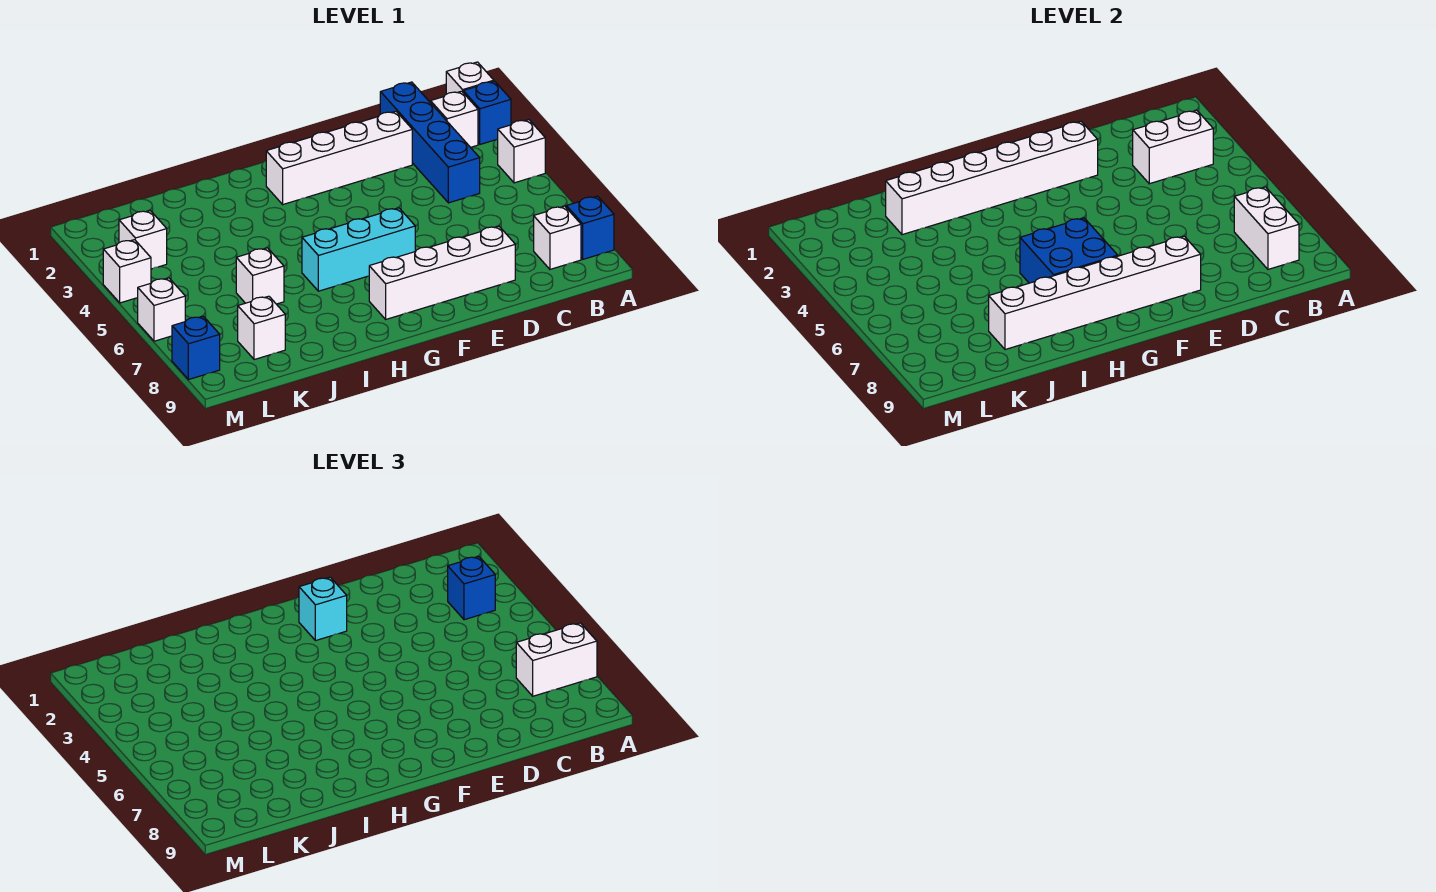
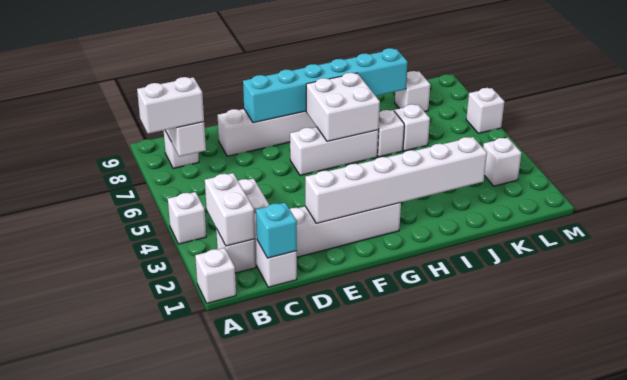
blue 1x1 brick [463,81,511,144] -> none
blue 1x1 brick [566,196,614,259] -> none
white 1x2 brick [1133,110,1213,184] -> white 1x2 brick turned to [205,173,255,246]
blue 1x1 brick [448,556,495,620] -> none
blue 1x4 brick [380,82,480,203] -> white 1x4 brick [238,178,297,287]
white 1x6 brick [989,236,1201,350] -> cyan 1x6 brick [243,48,408,123]
cyan 1x1 brick [299,577,347,641] -> cyan 1x1 brick moved to [256,203,297,258]
cyan 1x3 brick [302,208,415,291] -> white 1x3 brick [290,127,379,175]
blue 2x2 brick [1020,218,1118,283] -> white 2x2 brick [306,73,380,141]
white 1x1 brick [103,240,151,303] -> white 1x1 brick moved to [377,110,404,157]
blue 1x1 brick [172,316,220,380] -> none

